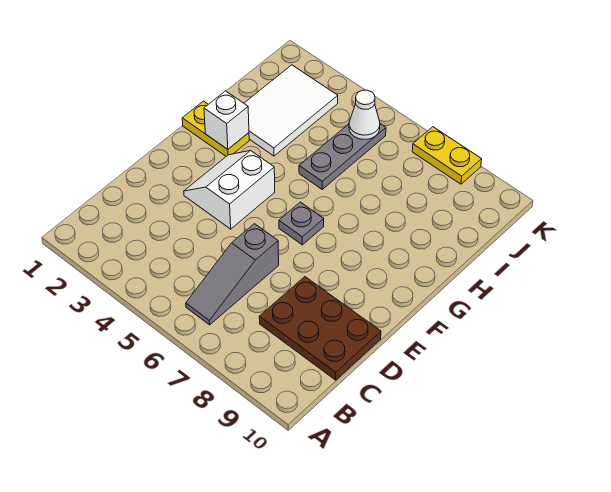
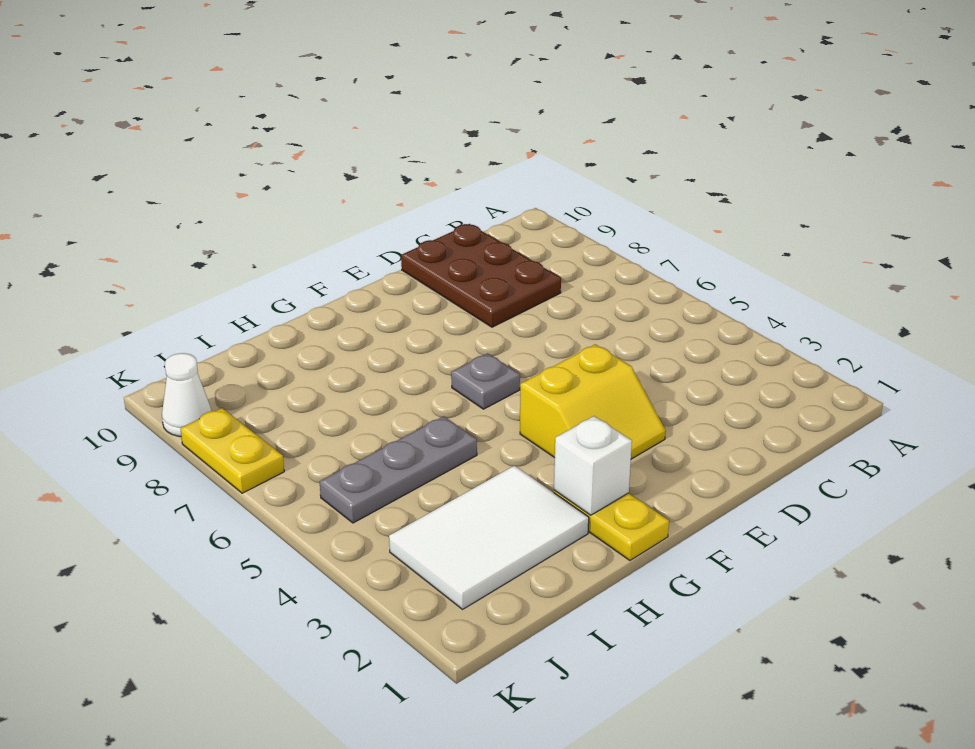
grey 1x3 slope [186,224,279,325] -> none
white 2x2 slope [184,151,275,229] -> yellow 2x2 slope [520,344,666,459]
white 1x1 cone [349,90,380,139] -> white 1x1 cone moved to [162,353,211,436]

